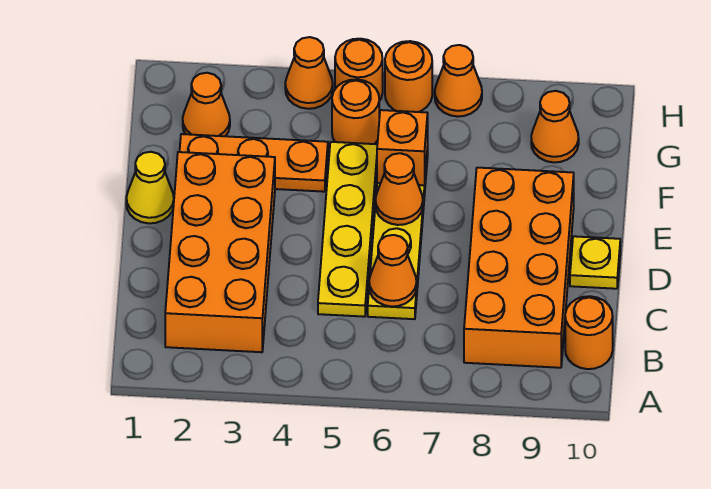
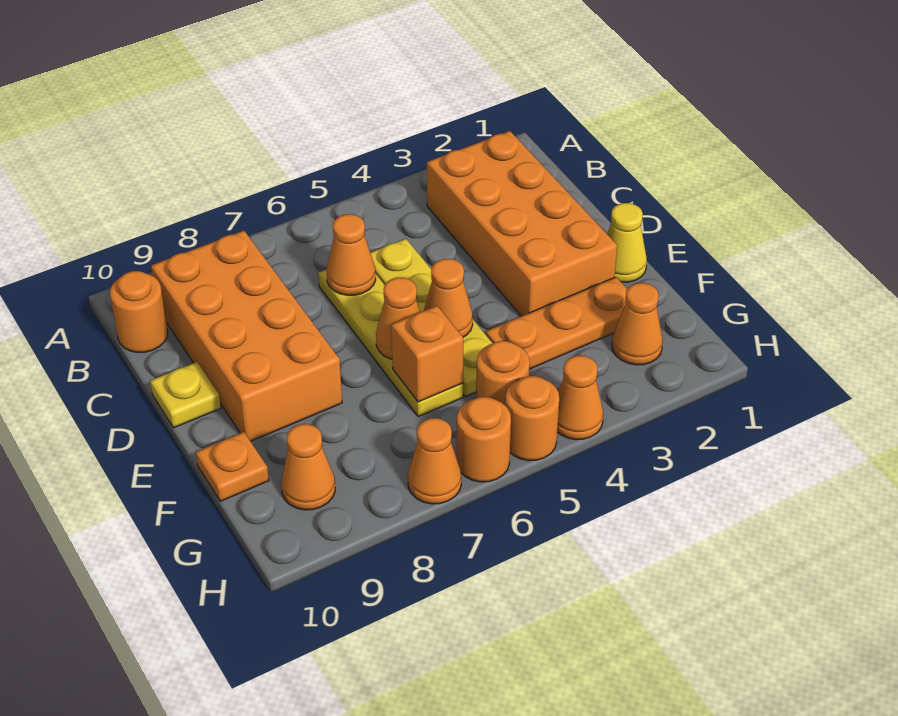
none -> orange 1x1 cone [424,259,473,337]
none -> orange 1x1 plate [196,432,269,501]

